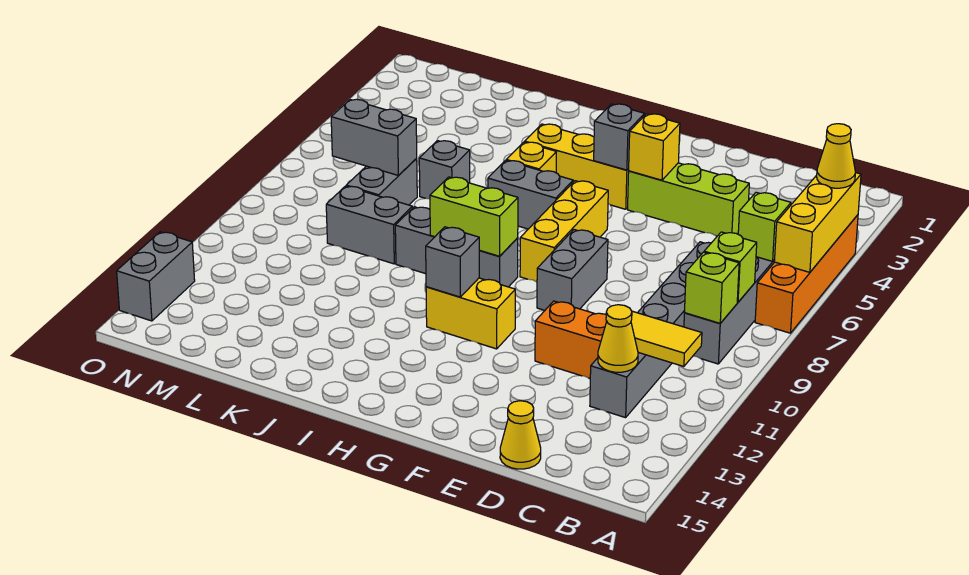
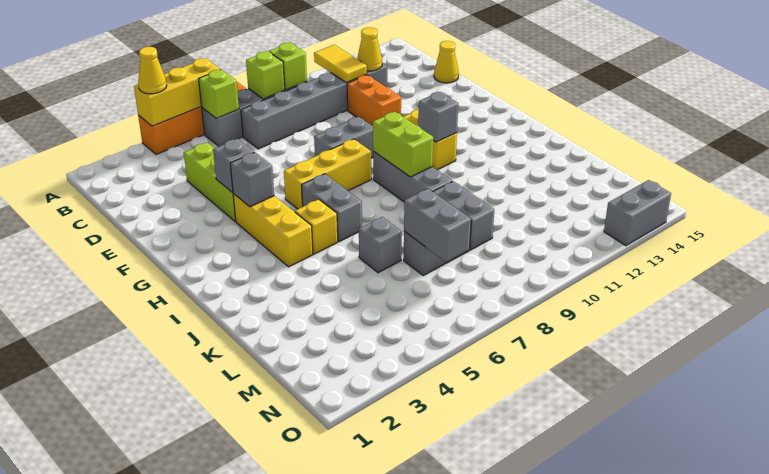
yellow 1x1 brick [629,114,680,180] -> grey 1x1 brick [213,139,254,192]

